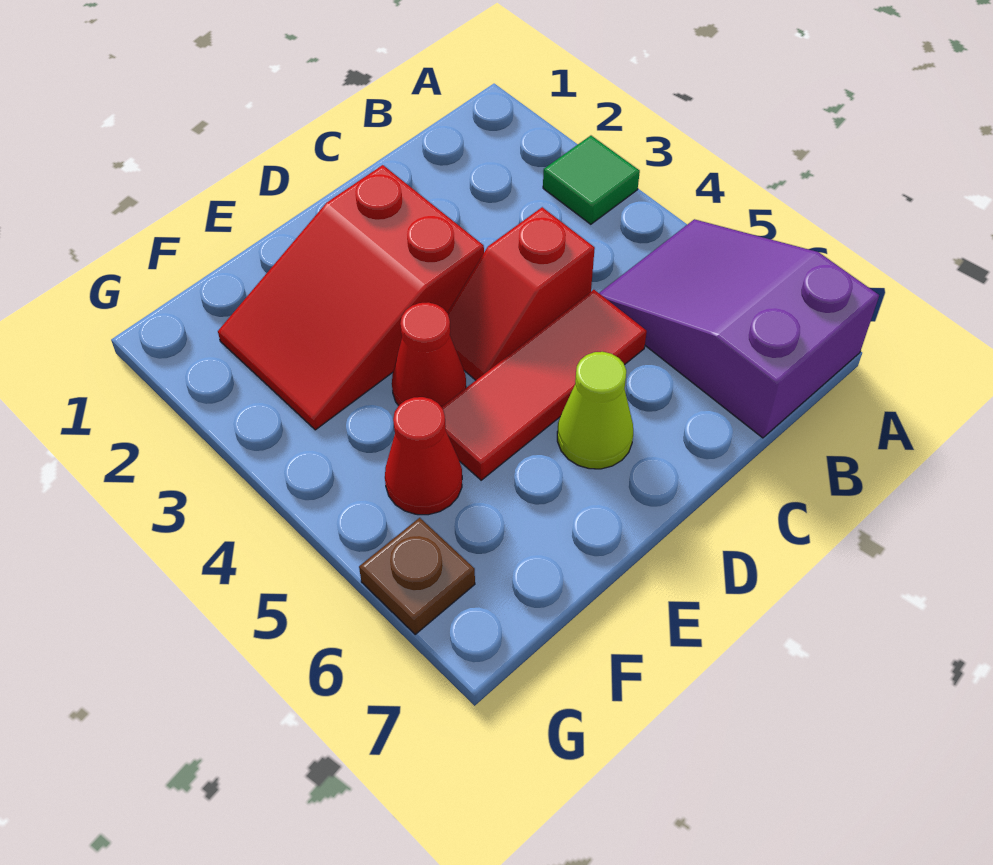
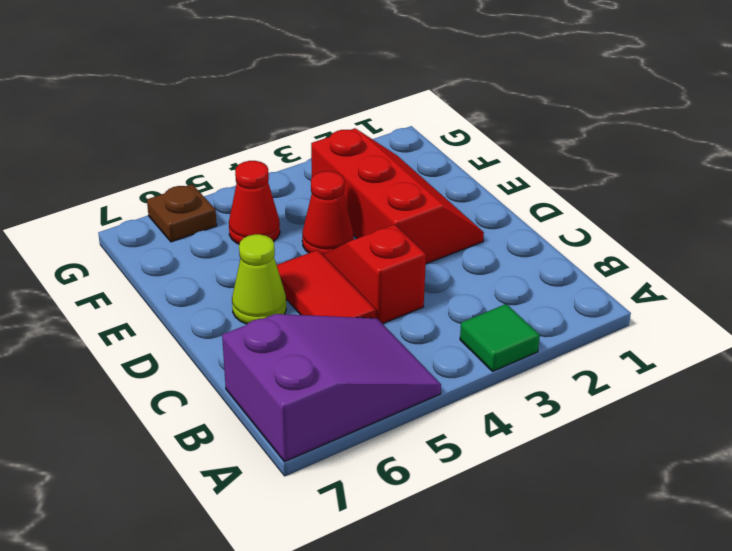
red 1x3 tile [442,290,647,480] -> red 1x2 tile [277,250,376,318]
red 2x3 slope [218,165,484,430] -> red 2x3 slope turned to [311,128,484,264]

